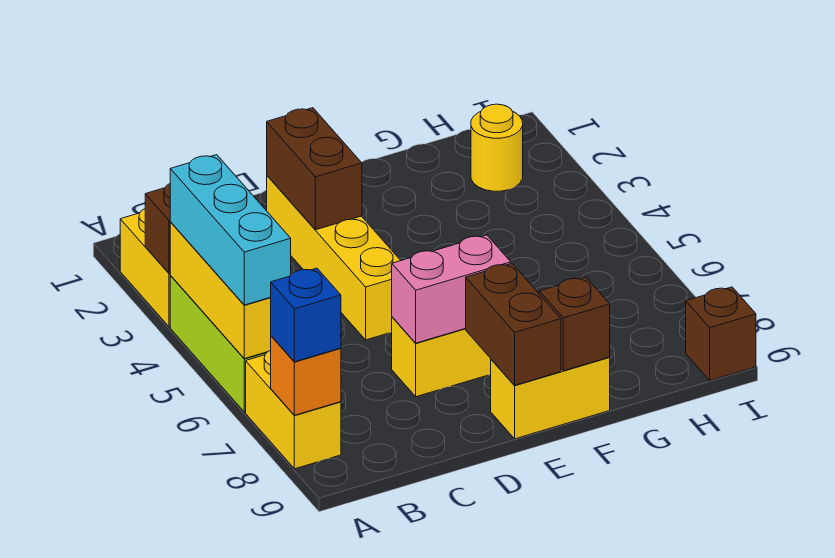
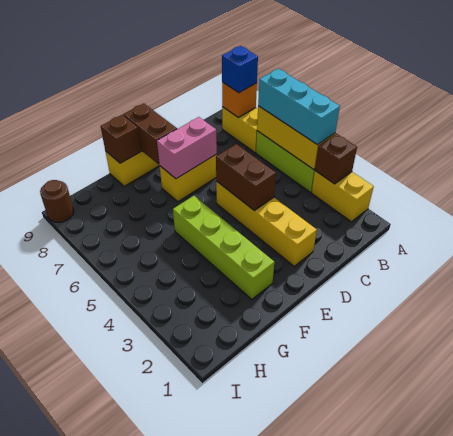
brown 1x2 brick [267,108,362,230] -> brown 1x2 brick moved to [216,144,276,211]
none -> lime 1x4 brick [173,196,274,299]
yellow 1x1 round brick [471,104,523,191] -> none
brown 1x1 brick [686,287,756,380] -> brown 1x1 round brick [40,180,74,222]

